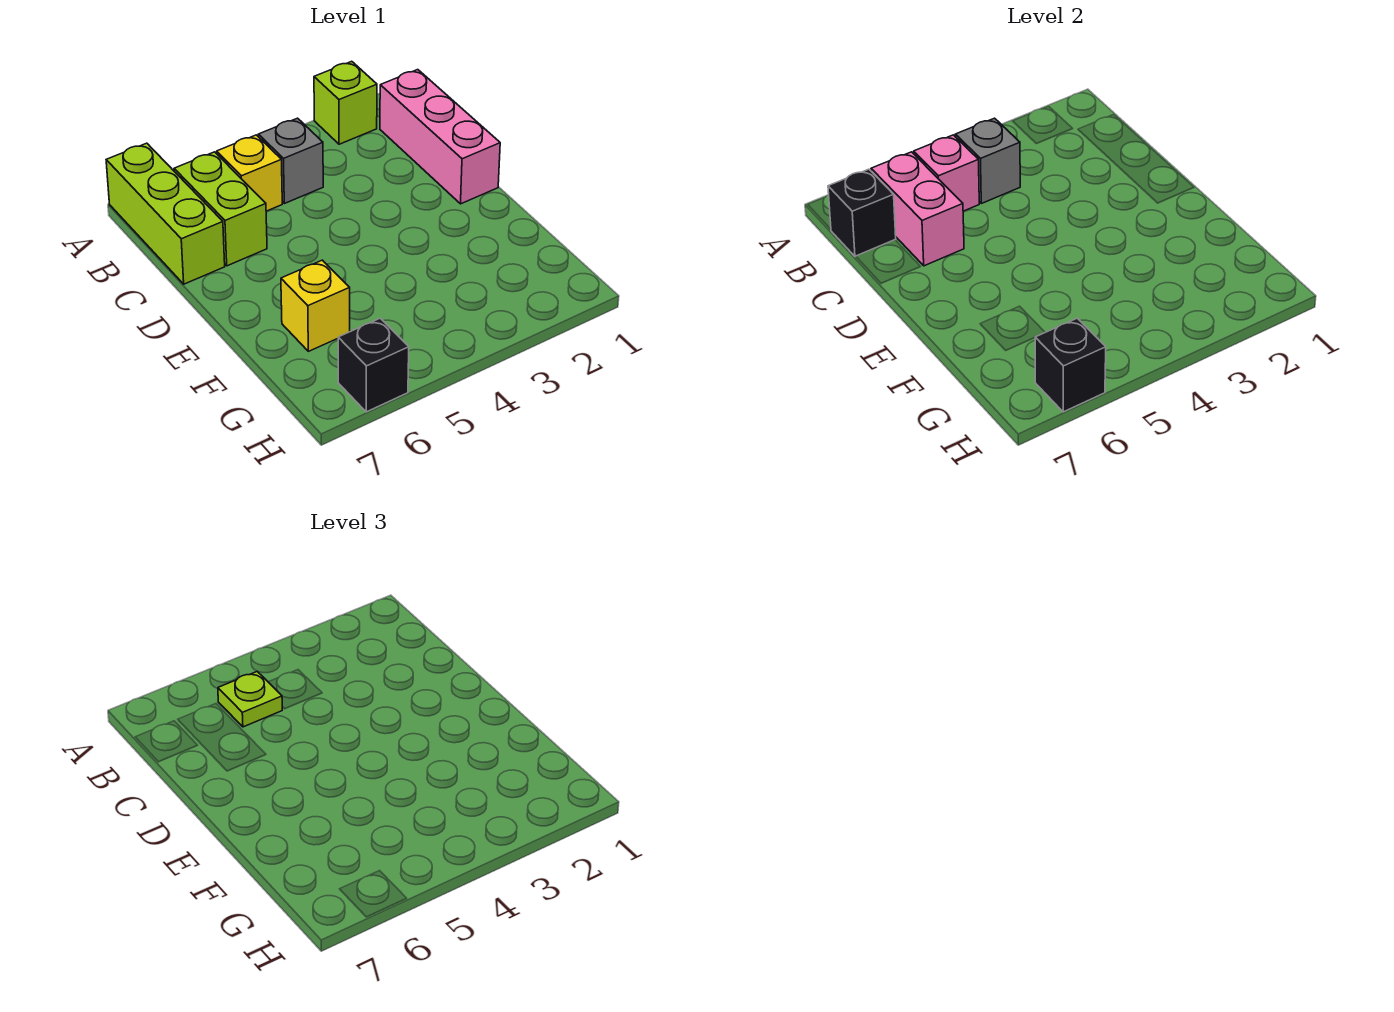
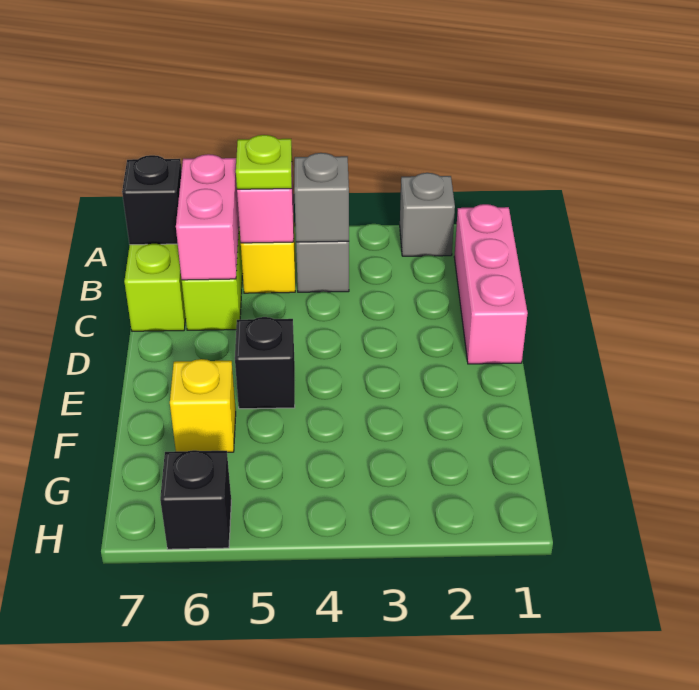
lime 1x1 brick [314,61,377,144] -> grey 1x1 brick [400,173,455,256]
black 1x1 brick [1035,318,1106,412] -> black 1x1 brick moved to [235,317,295,409]

